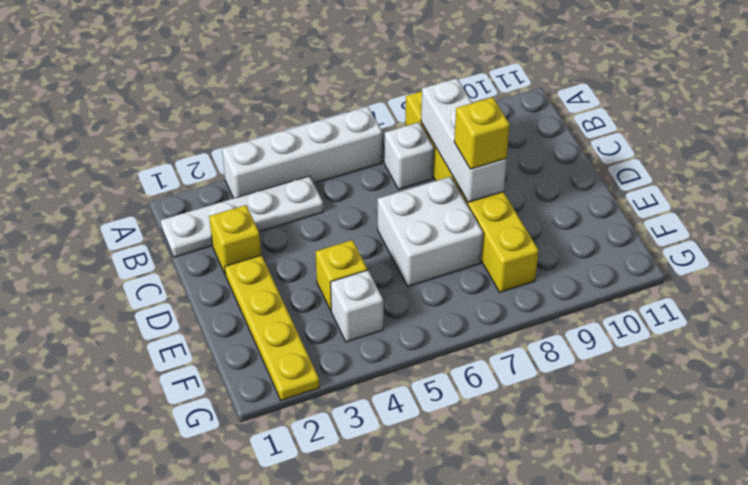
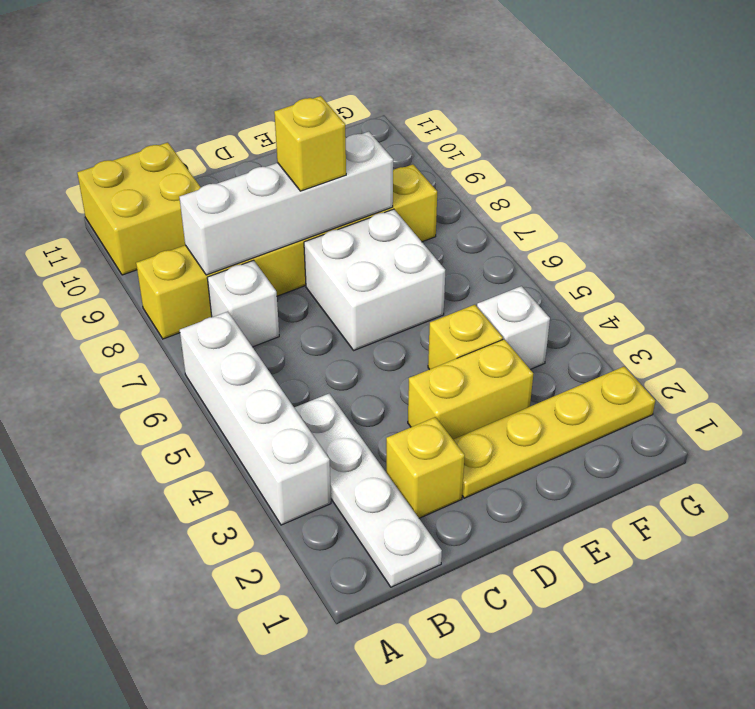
none -> yellow 2x2 brick [77,142,201,275]
white 1x3 brick [421,78,507,202] -> white 1x4 brick [179,132,393,275]
none -> yellow 1x2 brick [408,339,533,439]

